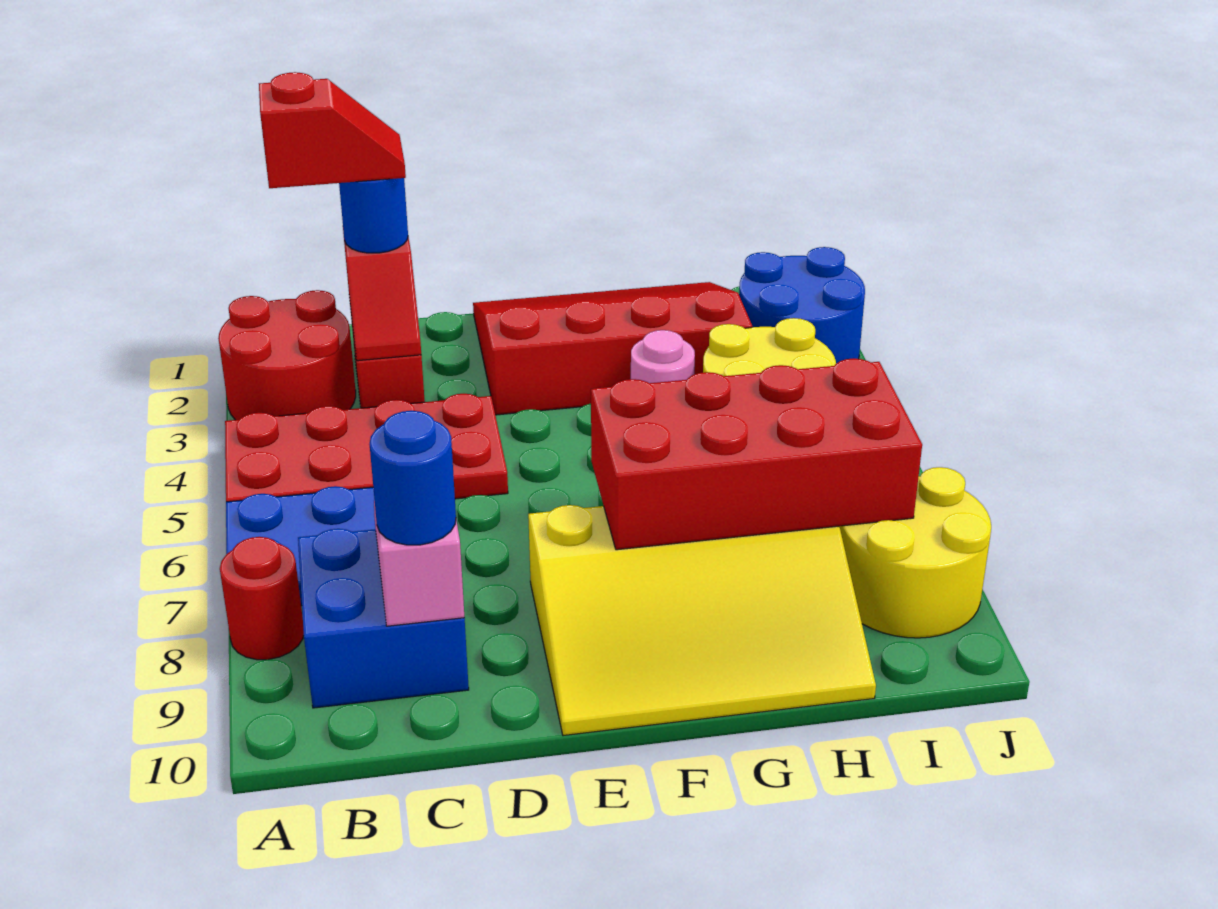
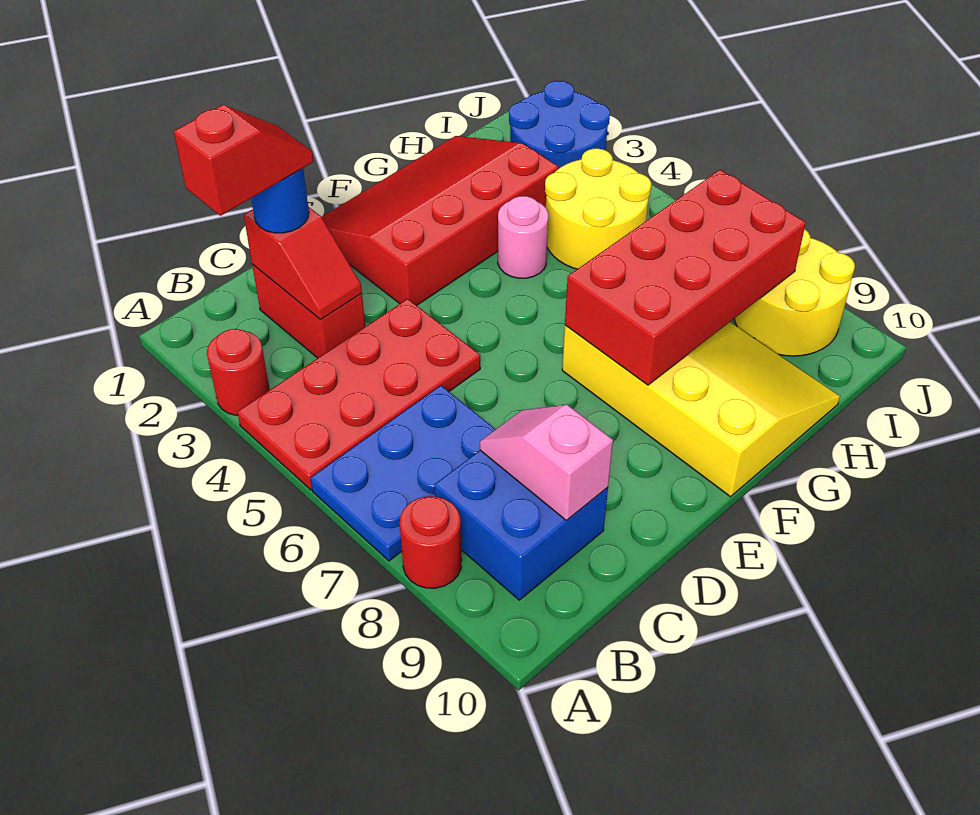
red 2x2 round brick [218,290,356,420] -> red 1x1 round brick [207,329,270,415]
blue 1x1 round brick [370,411,456,545] -> none
yellow 3x4 slope [528,505,876,736] -> yellow 3x4 slope turned to [562,322,840,497]

